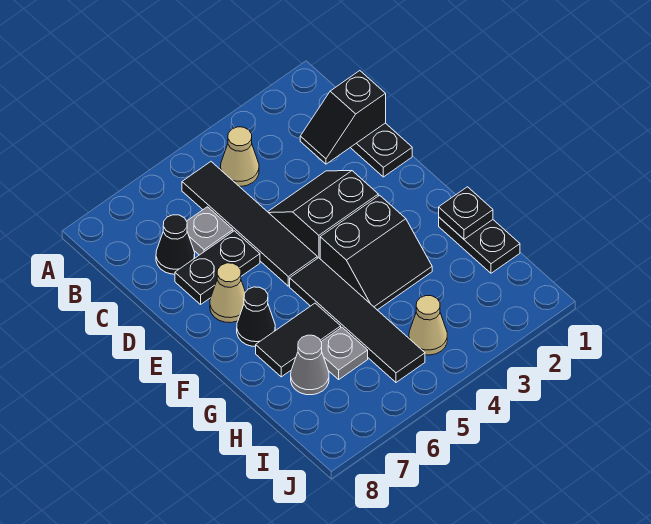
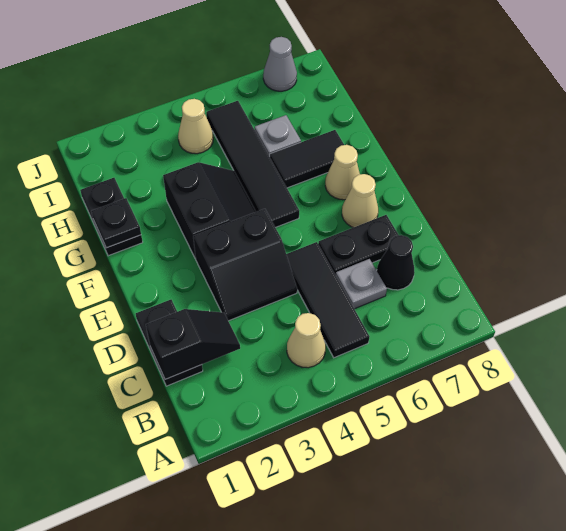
black 1x4 tile [182,162,317,286] -> black 1x3 tile [286,242,369,358]
black 2x2 slope [320,195,432,310] -> black 2x2 slope turned to [163,162,256,258]
black 1x1 cone [237,287,275,347] -> tan 1x1 cone [325,145,360,200]
grey 1x1 cone [291,335,329,395] -> grey 1x1 cone moved to [263,37,297,91]

